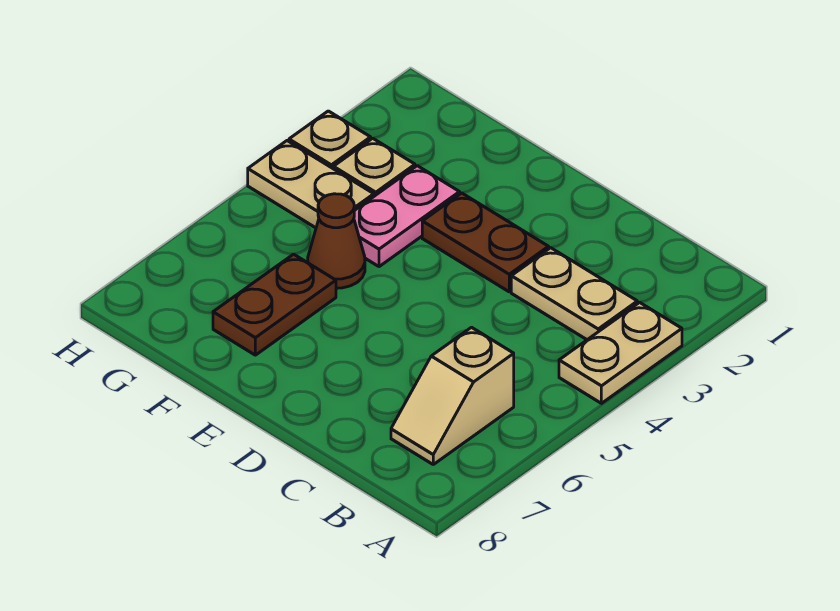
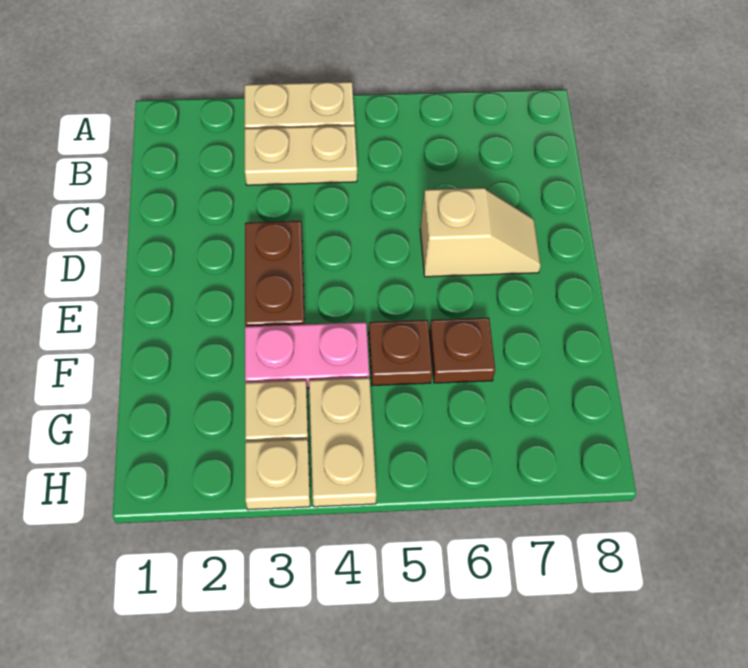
tan 1x2 plate [511,248,637,340] -> tan 1x2 plate turned to [245,125,357,185]
tan 1x2 slope [391,327,514,464] -> tan 1x2 slope moved to [420,188,541,277]
brown 1x1 cone [308,194,365,288] -> brown 1x1 plate [369,320,433,386]
brown 1x2 plate [213,254,336,355] -> brown 1x1 plate [429,318,495,383]

